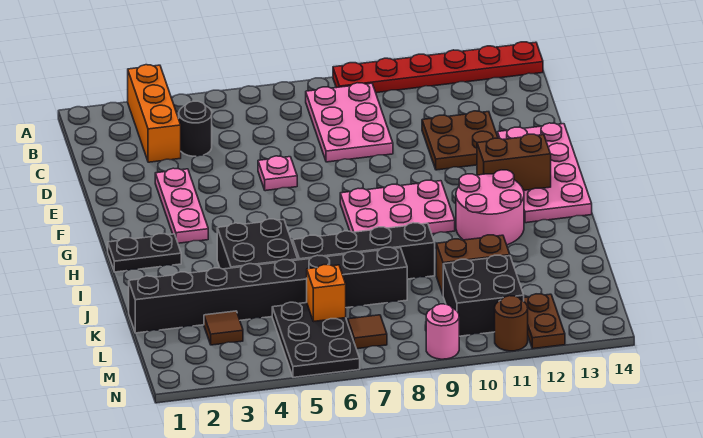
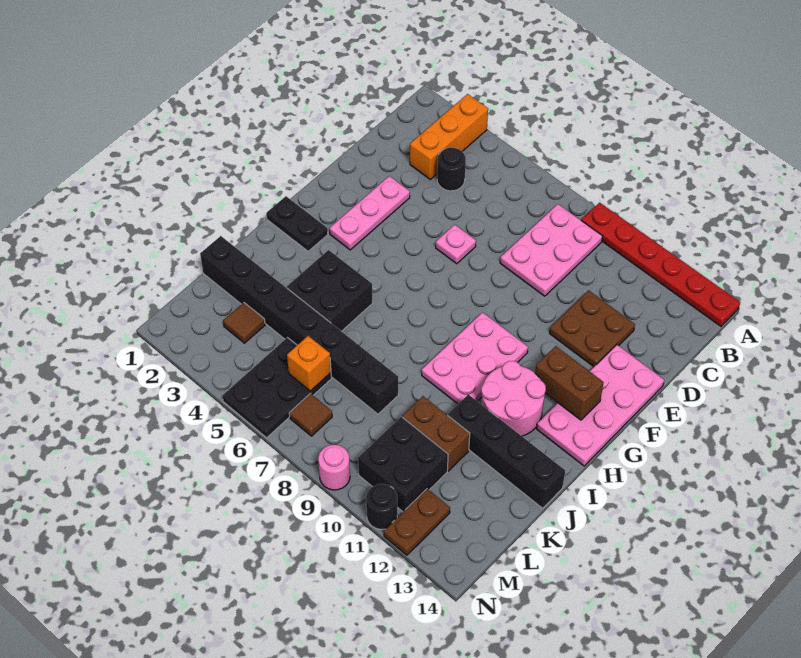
pink 2x3 plate [340,180,455,234] -> pink 2x3 plate turned to [422,312,528,404]
black 1x4 brick [293,223,435,279] -> black 1x4 brick moved to [448,395,565,508]
brown 1x1 round brick [495,296,528,351] -> black 1x1 round brick [366,484,397,529]

